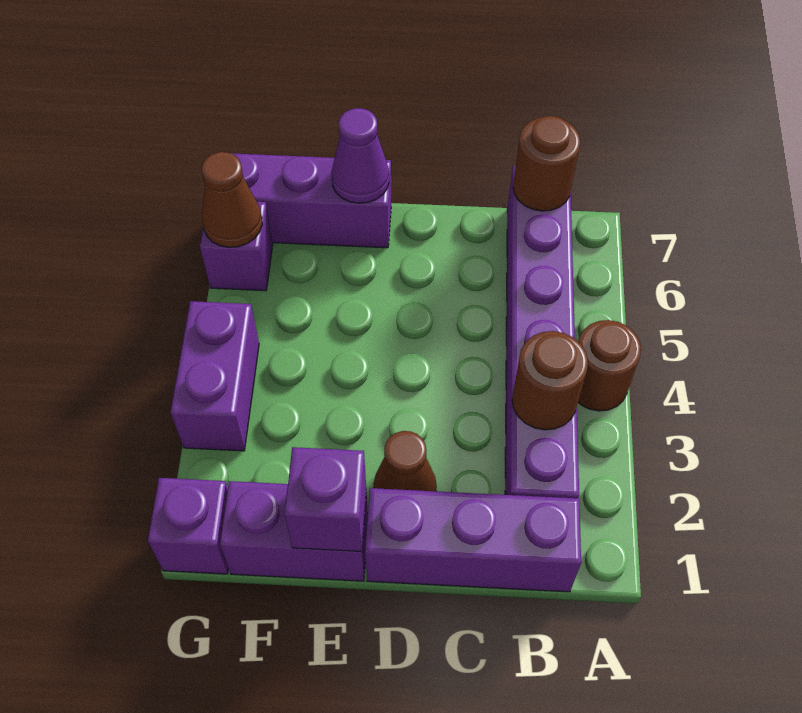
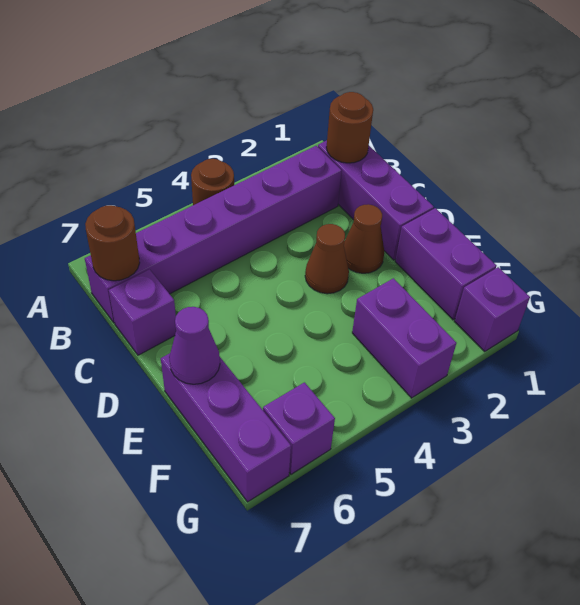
brown 1x1 round brick [512,331,588,430] -> brown 1x1 round brick moved to [326,92,373,163]
purple 1x1 brick [285,447,366,551] -> purple 1x1 brick moved to [109,269,176,355]
purple 1x2 brick [171,301,259,451] -> purple 1x2 brick turned to [352,278,456,398]
brown 1x1 cone [202,152,262,247] -> brown 1x1 cone moved to [305,224,349,294]

